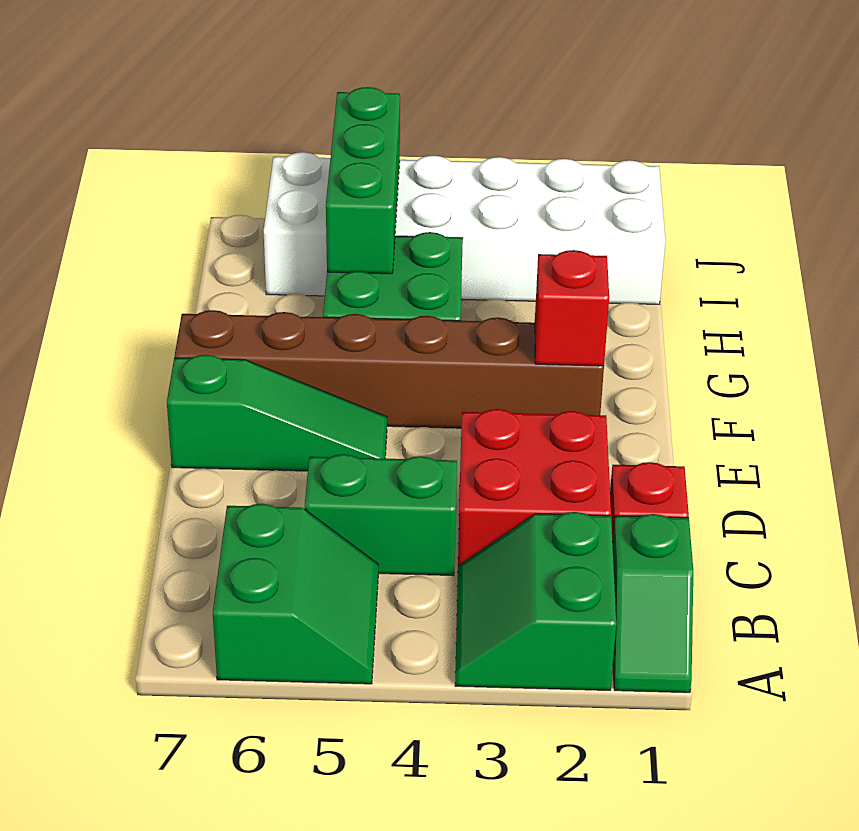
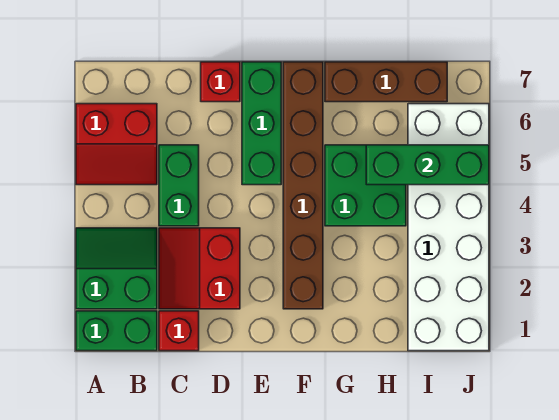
green 1x2 slope [613,514,693,693] -> green 1x2 brick [76,311,157,351]
green 2x2 slope [213,504,378,684] -> red 2x2 slope [76,104,157,185]
red 2x2 brick [458,409,611,566] -> red 2x2 slope [159,228,240,309]
green 1x3 slope [167,355,387,471] -> green 1x3 brick [242,62,281,185]
red 1x1 brick [535,250,609,366] -> red 1x1 brick moved to [201,62,240,102]
none -> brown 1x3 brick [325,62,447,102]

